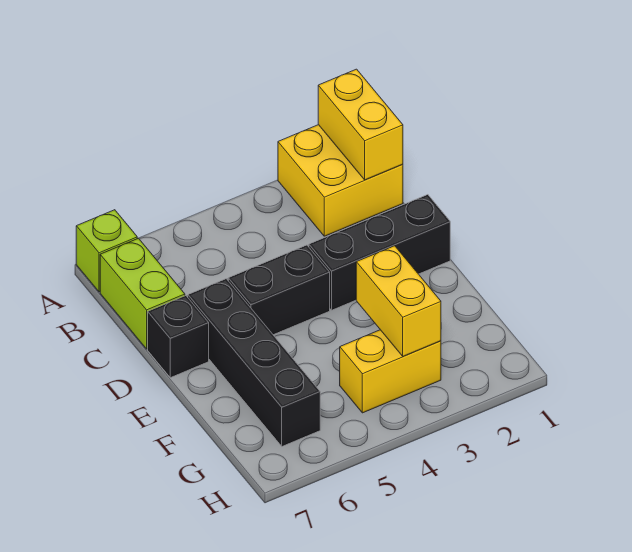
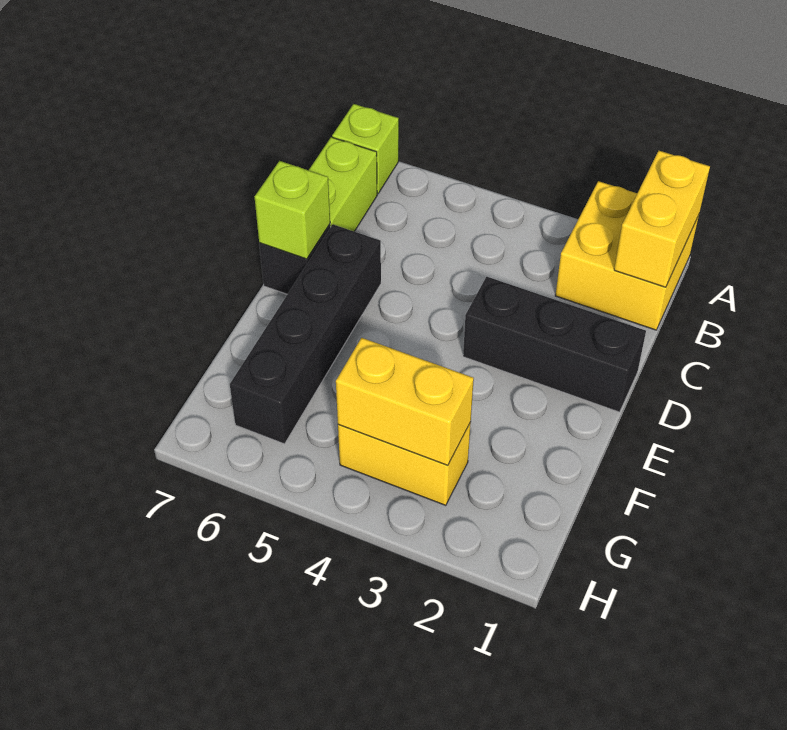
black 1x2 brick [228,245,330,335] -> none
none -> lime 1x1 brick [255,161,330,259]
yellow 1x2 brick [356,246,441,356] -> yellow 1x2 brick turned to [336,338,474,465]

